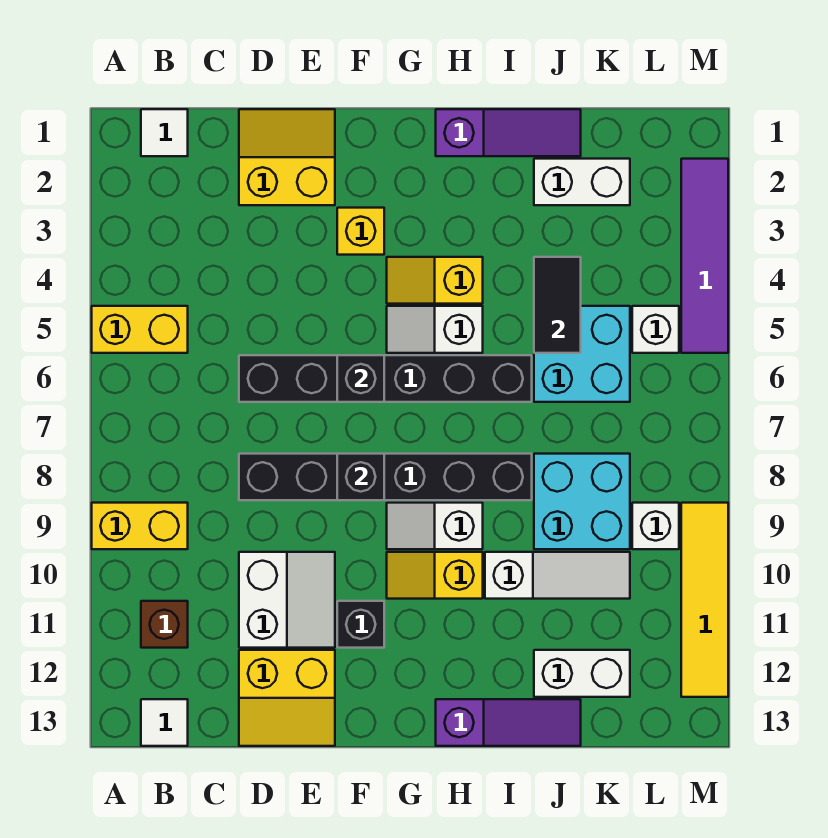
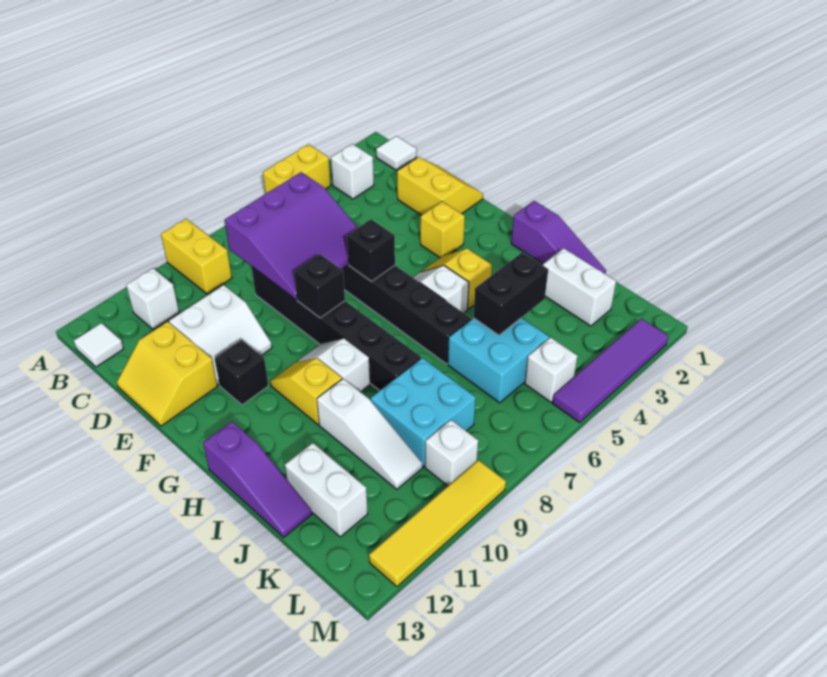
yellow 1x2 brick [92,306,188,353] -> yellow 1x2 brick turned to [263,144,331,194]
none -> white 1x1 brick [331,144,374,199]
brown 1x1 brick [141,601,188,648] -> white 1x1 brick [126,268,179,330]
none -> purple 3x3 slope [225,172,358,300]
black 1x2 tile [534,257,581,353] -> black 1x2 brick [473,252,548,335]

